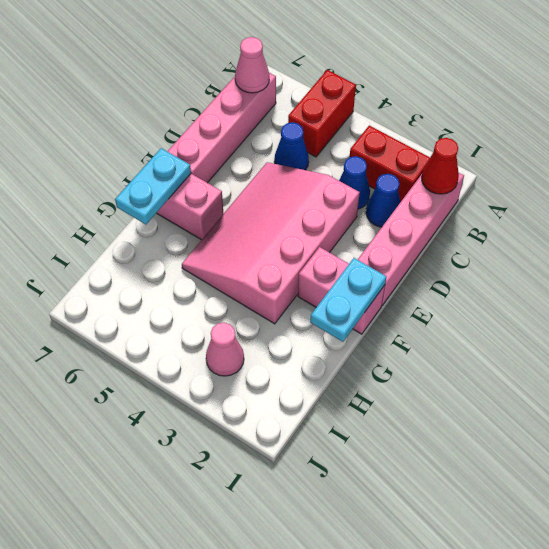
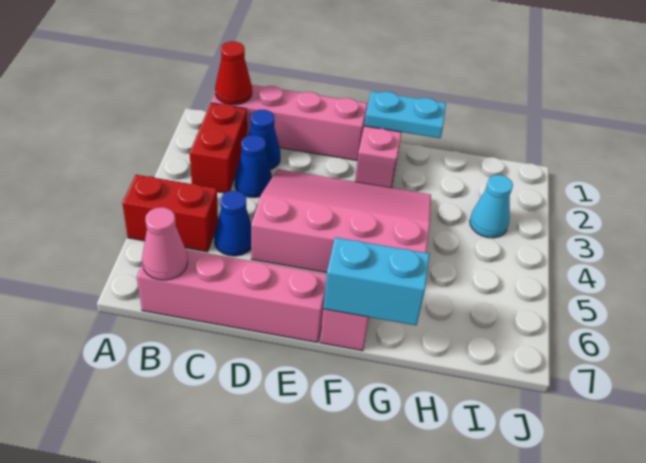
pink 3x4 slope [182,162,360,324] -> pink 3x4 slope turned to [251,169,431,273]
cyan 1x2 plate [115,148,191,224] -> cyan 1x2 brick [323,237,429,325]
pink 1x1 cone [206,323,244,376] -> cyan 1x1 cone [470,175,513,238]

